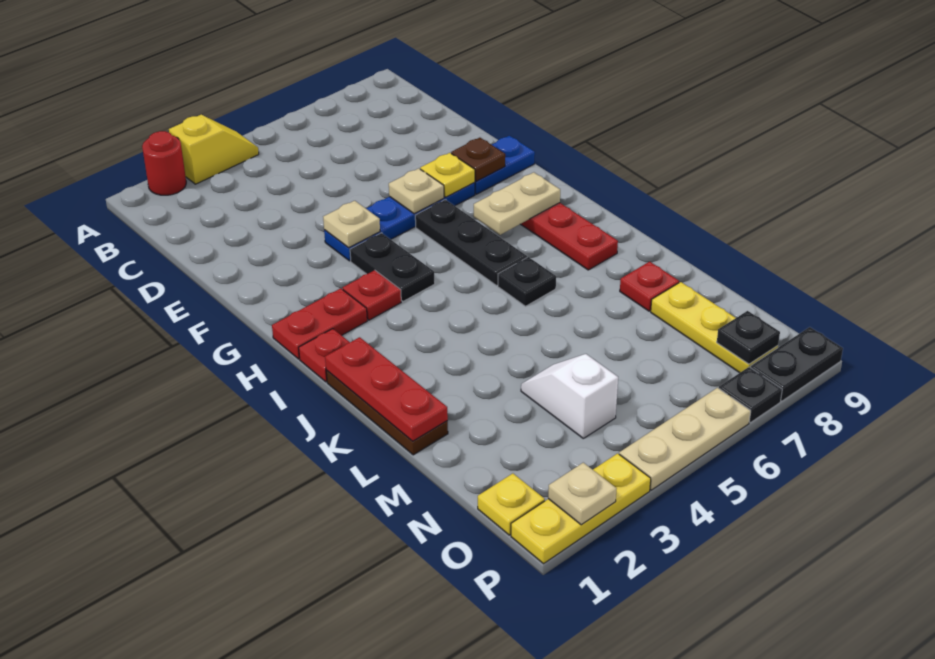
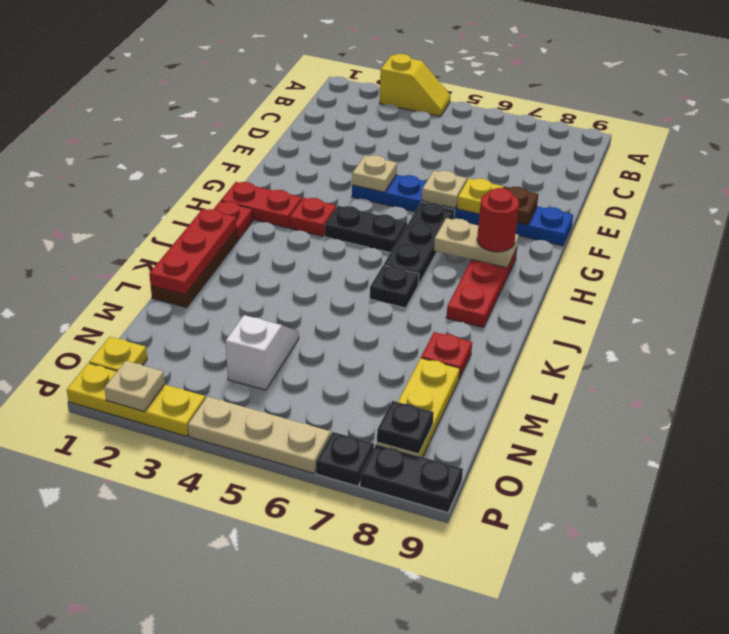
red 1x1 round brick [142,131,186,195] -> red 1x1 round brick moved to [477,188,519,252]
black 1x2 plate [350,233,435,301] -> black 1x2 plate turned to [325,206,407,253]

